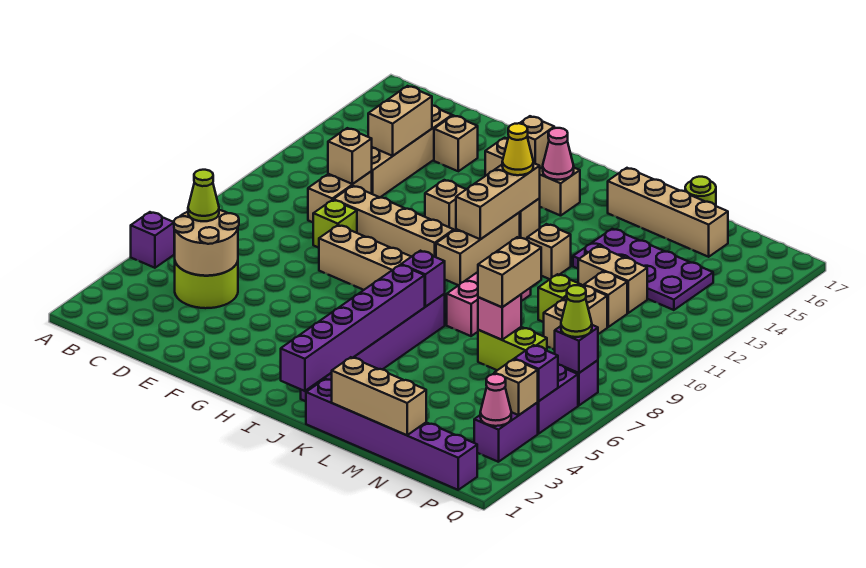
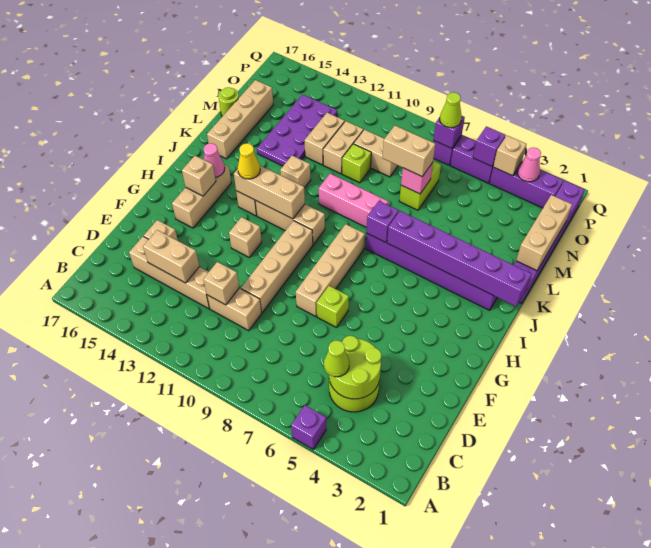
tan 2x2 round brick [174,210,239,276] -> lime 2x2 round brick [329,336,381,399]
lime 1x1 brick [313,200,357,248] -> lime 1x1 brick moved to [316,286,349,328]
tan 1x1 brick [584,271,627,327] -> tan 1x2 brick [323,121,363,174]
purple 1x2 brick [474,402,538,462] -> purple 1x3 brick [490,167,563,208]

